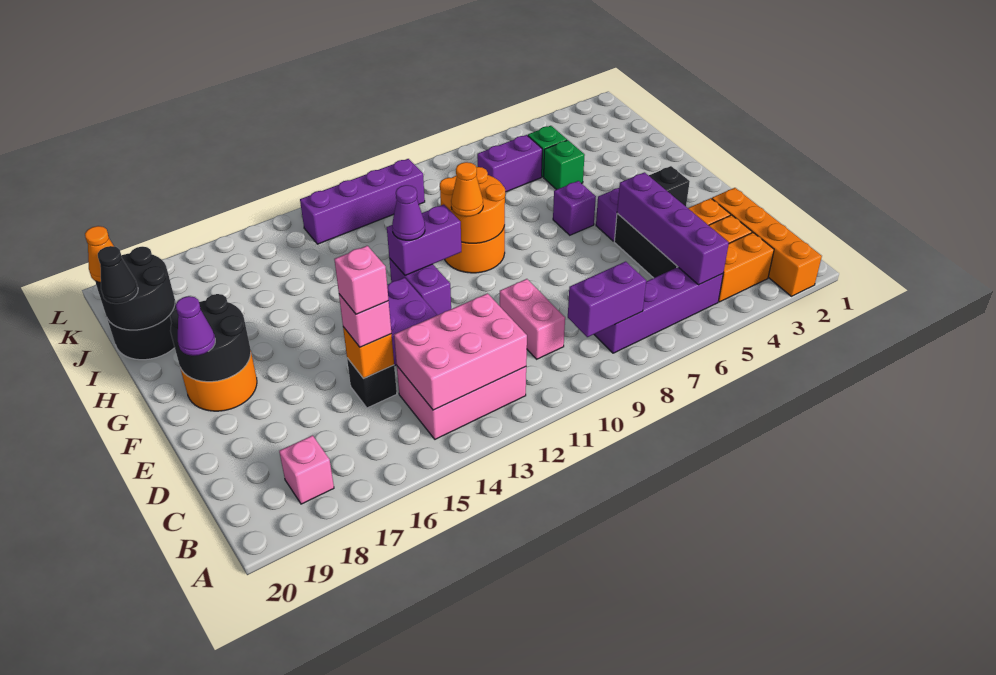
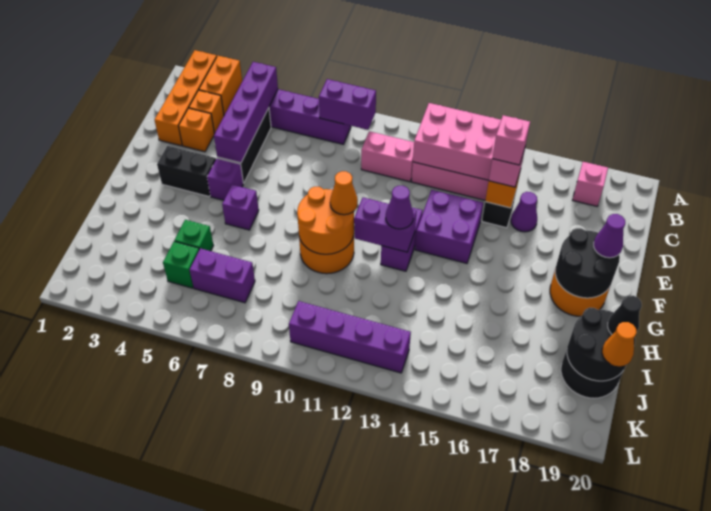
orange 1x2 brick [719,233,774,302] -> orange 1x2 brick turned to [199,56,242,115]
pink 1x2 brick [500,279,565,359] -> pink 1x2 brick turned to [361,131,414,182]
none -> purple 1x1 cone [511,192,537,232]

